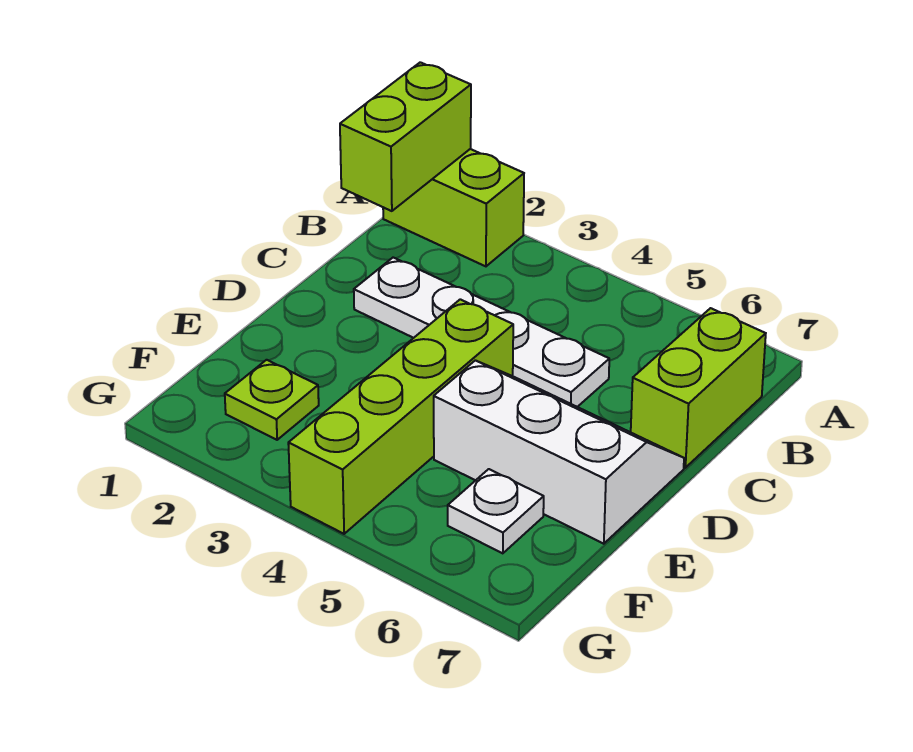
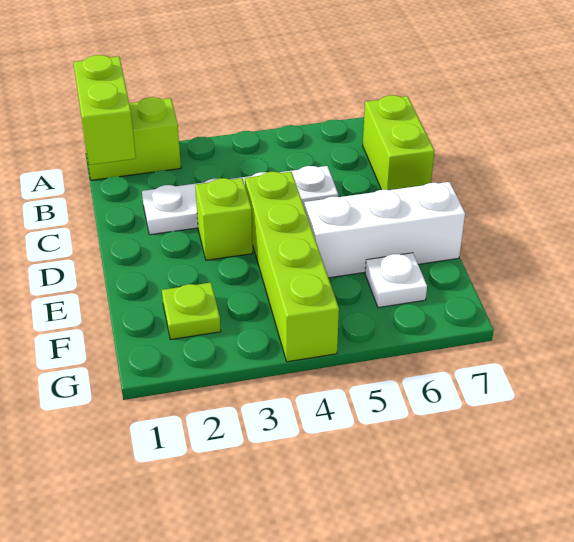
none -> lime 1x1 brick [195,178,253,260]

